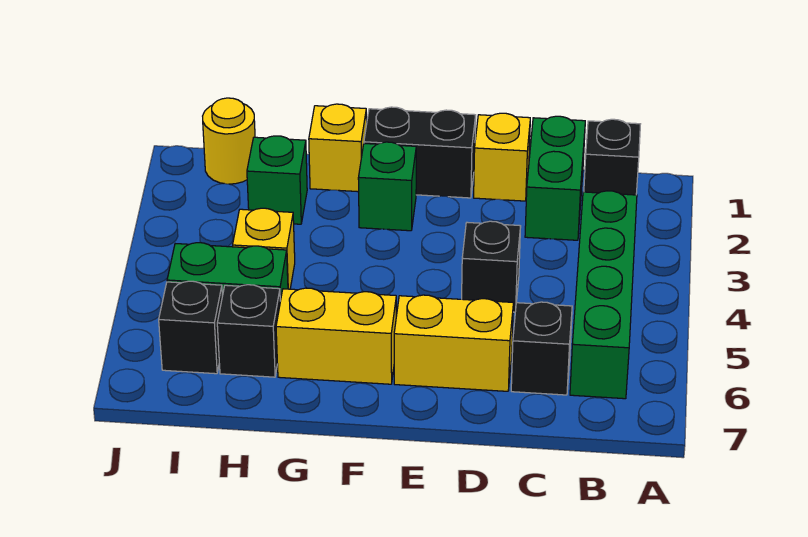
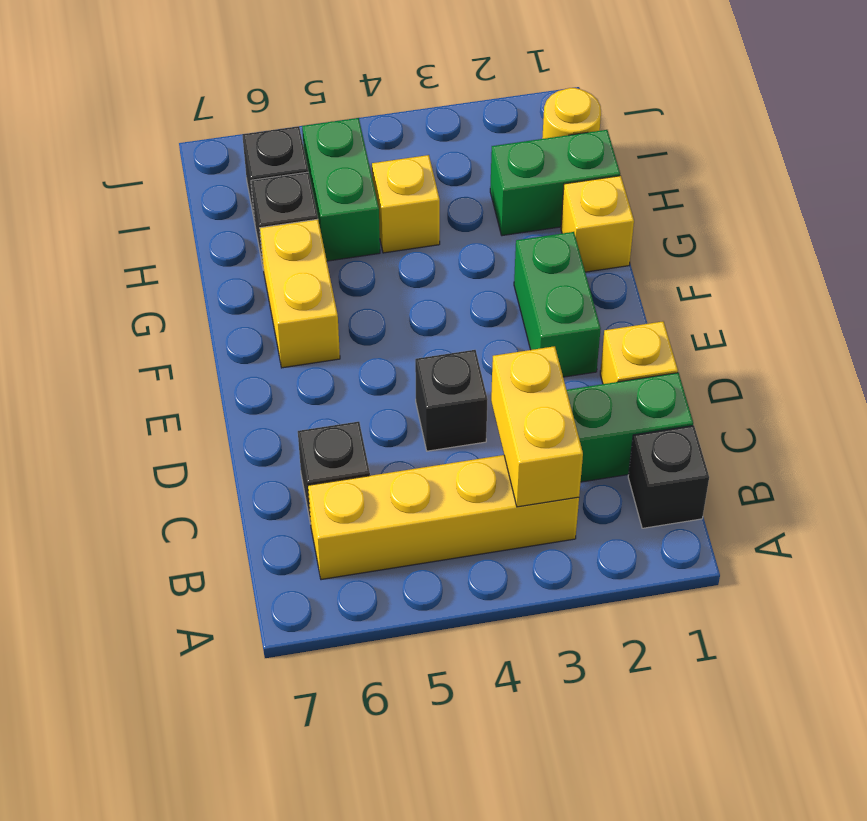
green 1x4 brick [570,191,637,399] -> yellow 1x4 brick [308,455,579,580]
yellow 1x2 brick [394,295,513,391] -> yellow 1x2 brick moved to [491,346,583,507]
black 1x2 brick [364,107,476,198] -> none
green 1x1 brick [358,142,416,231] -> green 1x2 brick [514,232,601,377]
green 1x1 brick [247,136,307,224] -> green 1x2 brick [490,130,620,236]

